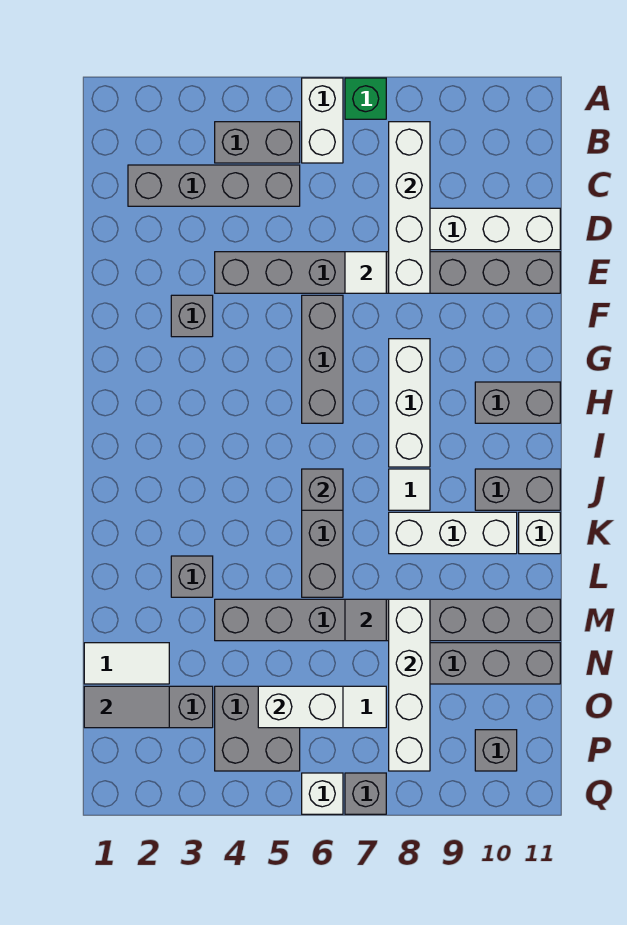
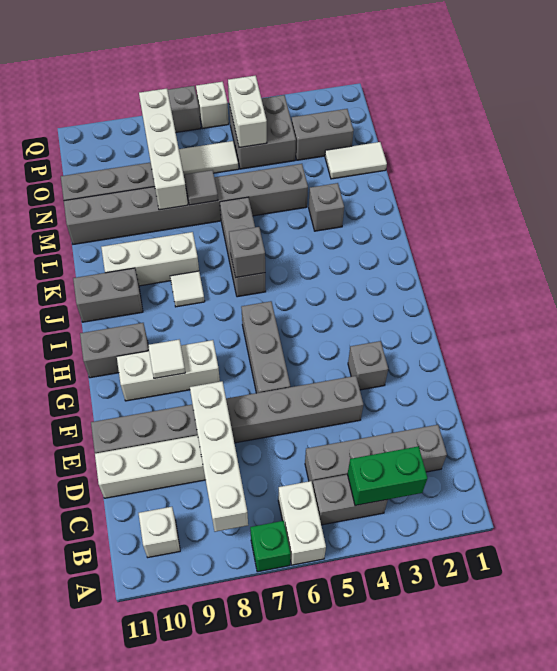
none -> green 1x2 brick [348,446,427,506]
white 1x1 tile [345,252,386,293] -> white 1x1 tile moved to [148,340,185,378]
white 1x3 brick [389,339,430,467] -> white 1x3 brick turned to [117,340,220,401]
white 1x1 brick [519,512,560,554] -> white 1x1 brick moved to [139,507,180,557]
grey 1x2 tile [84,686,169,728] -> none
white 1x2 brick [258,686,343,728] -> white 1x2 brick turned to [228,76,267,148]
grey 1x1 brick [475,730,517,771] -> none

